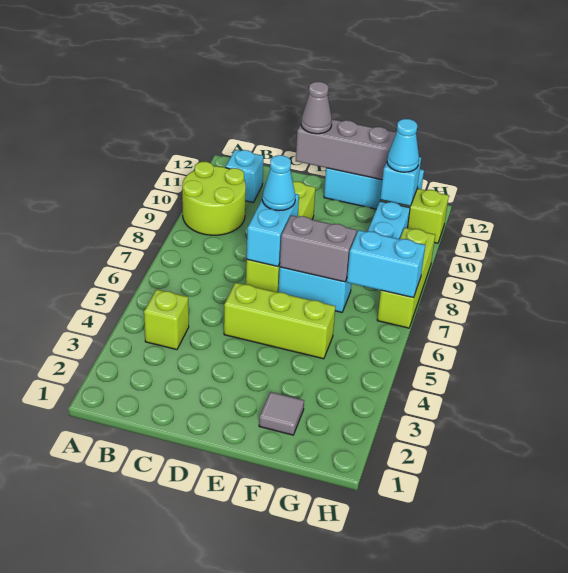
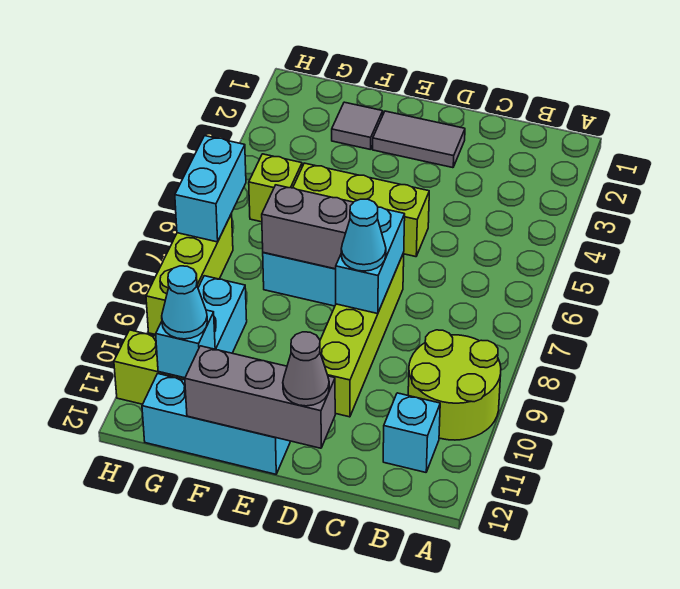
lime 1x1 brick [144,289,189,350] -> lime 1x1 brick moved to [249,154,302,222]
none -> grey 1x2 tile [373,111,465,168]
cyan 1x2 brick [347,230,425,298] -> cyan 1x2 brick turned to [175,136,246,242]

